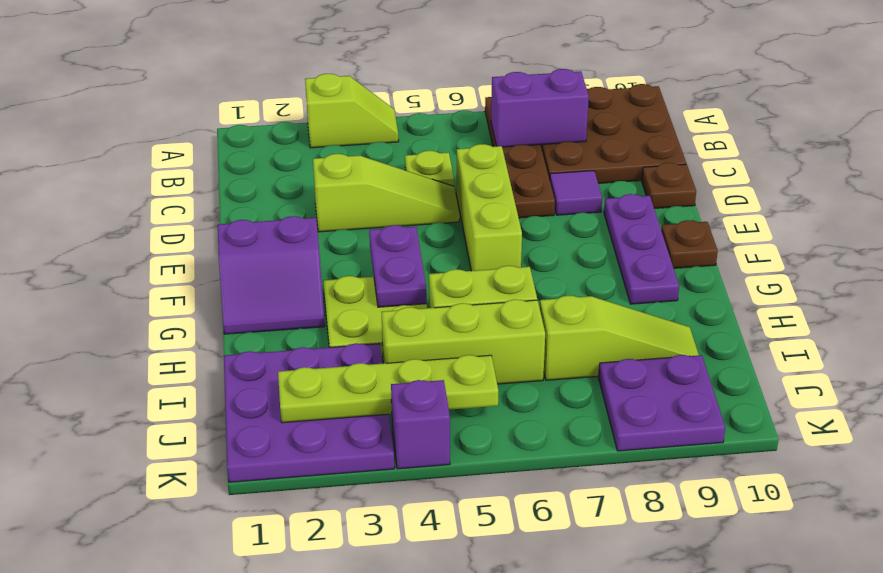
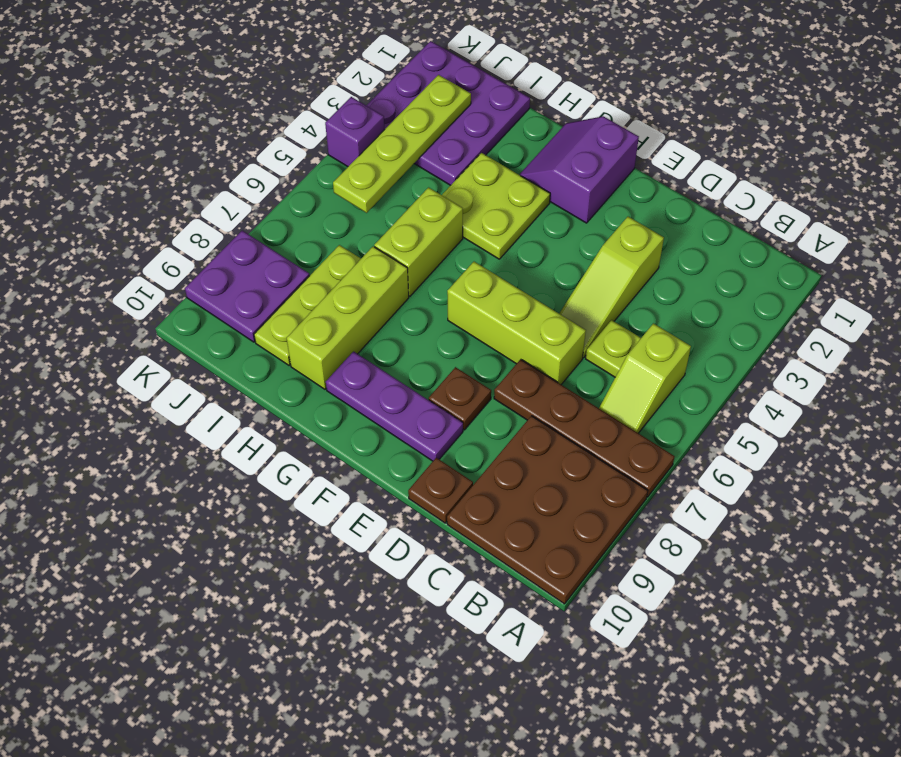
lime 1x2 slope [305,74,399,148] -> lime 1x2 slope moved to [599,323,691,433]
purple 1x2 brick [491,69,589,147] -> none
purple 1x1 tile [550,171,602,215] -> none
purple 1x2 plate [369,225,427,307] -> none
brown 1x1 plate [661,220,718,268] -> brown 1x1 plate moved to [429,367,491,430]
lime 1x3 brick [382,299,545,384] -> lime 1x3 brick moved to [287,247,409,389]
lime 1x3 slope [540,296,699,380] -> lime 1x3 plate [254,245,361,365]

